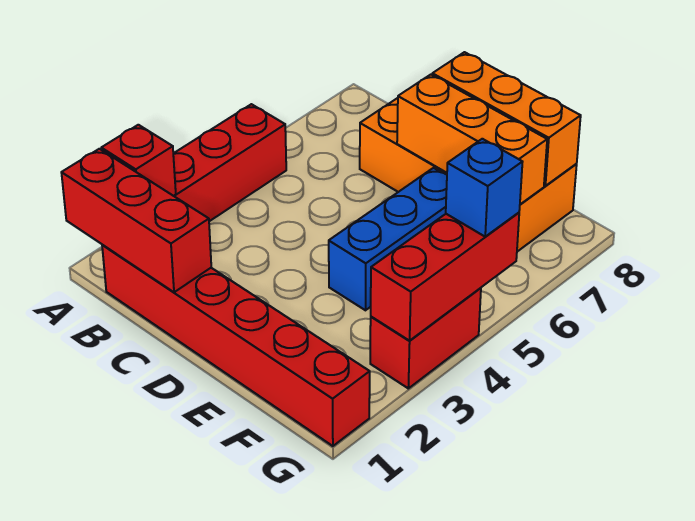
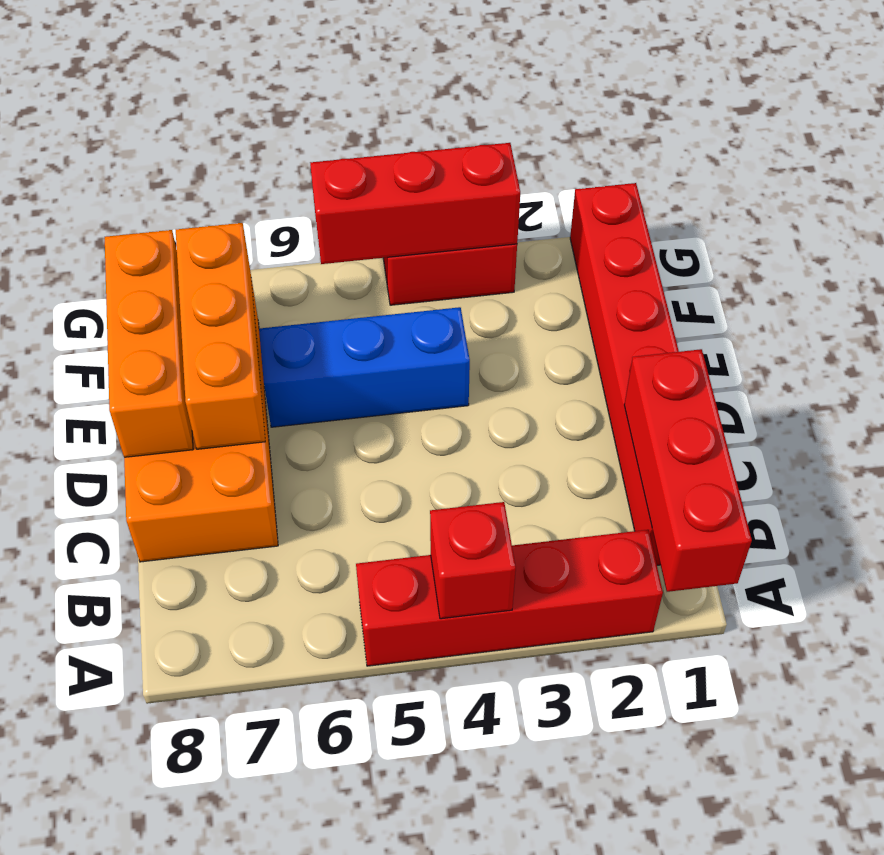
red 1x1 brick [101,125,176,196] -> red 1x1 brick moved to [430,502,516,619]
blue 1x1 brick [446,139,522,237] -> none

